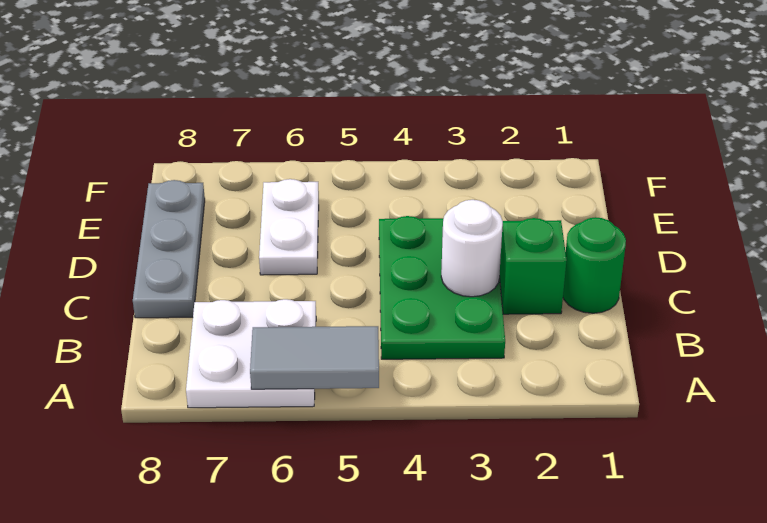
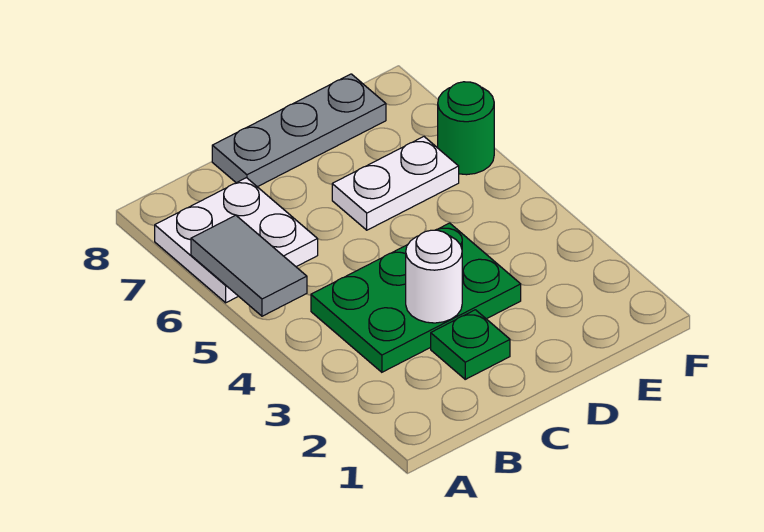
green 1x1 round brick [563,217,626,313] -> green 1x1 round brick moved to [438,82,494,175]
green 1x1 brick [499,218,567,314] -> green 1x1 plate [431,310,510,379]

